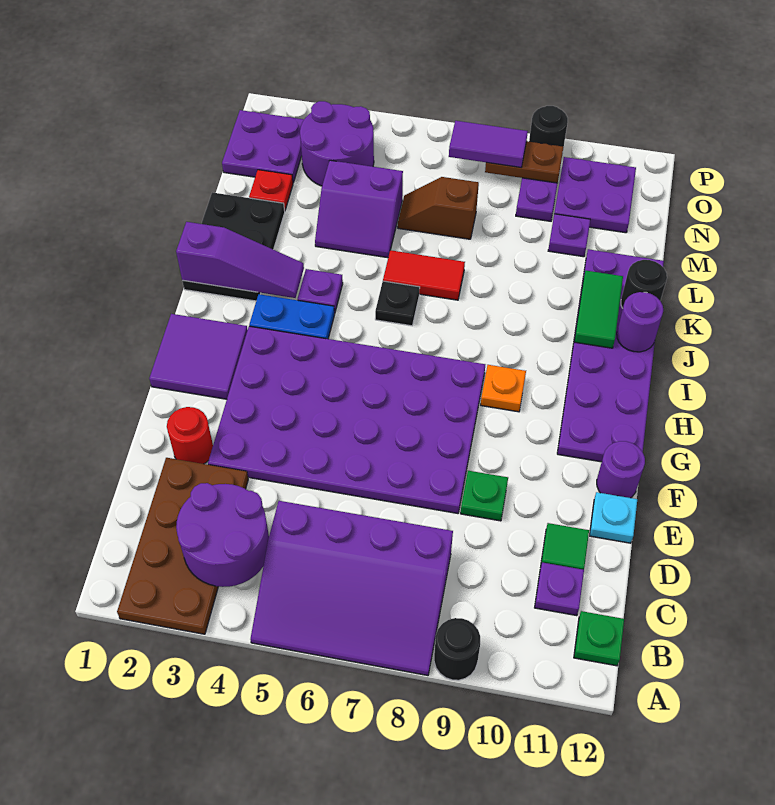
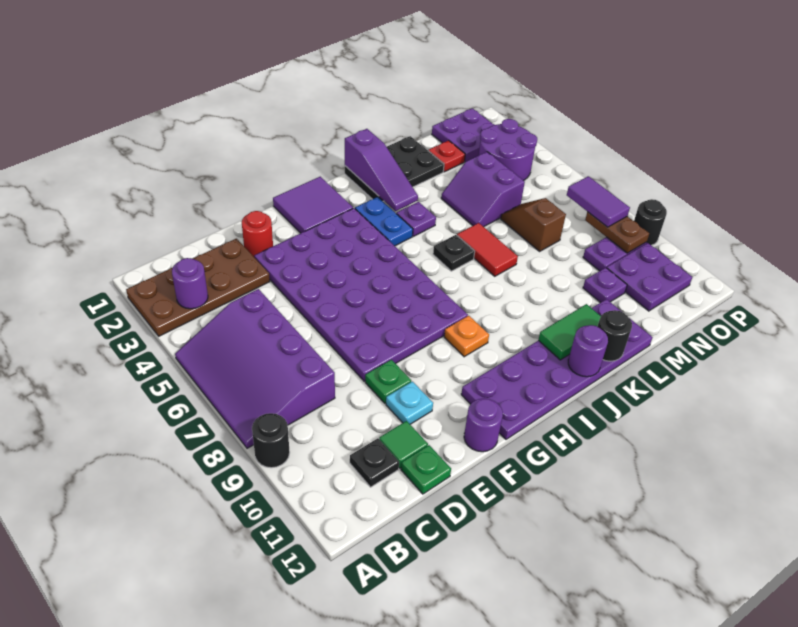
purple 2x2 round brick [176,483,269,587] -> purple 1x1 round brick [172,258,208,309]
green 1x1 plate [574,611,624,666] -> green 1x1 plate moved to [401,445,451,494]
purple 1x1 plate [535,563,584,616] -> black 1x1 plate [350,438,399,487]
cyan 1x1 plate [590,492,637,543] -> cyan 1x1 plate moved to [386,382,433,424]

